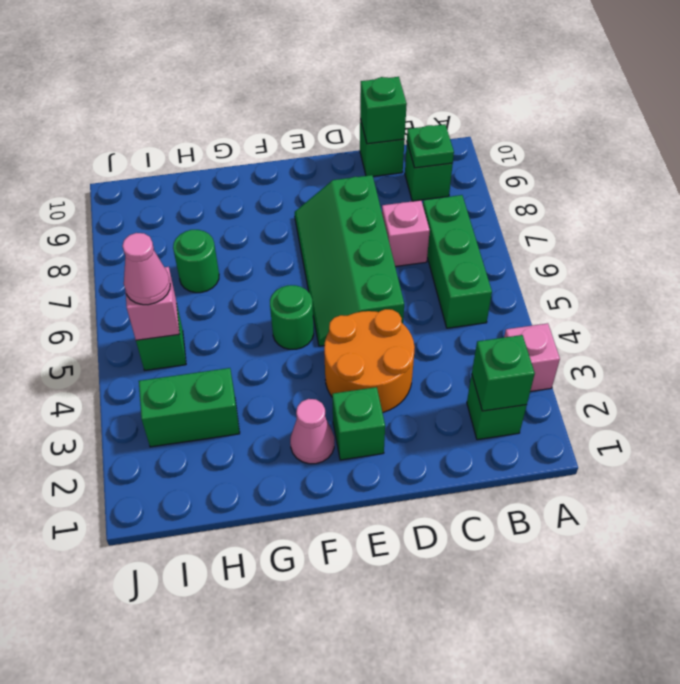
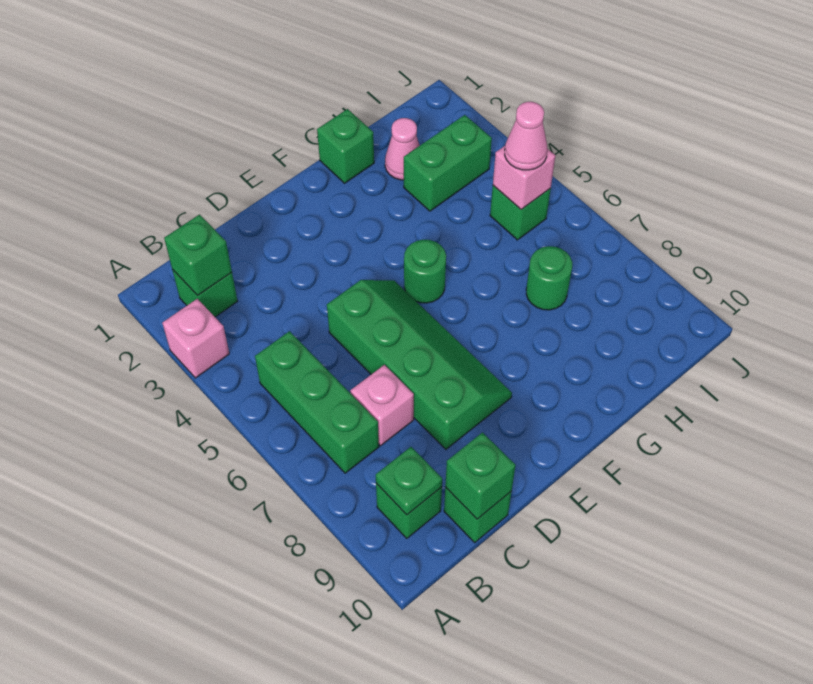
orange 2x2 round brick [324,309,415,413] -> none
green 1x1 brick [332,387,385,460] -> green 1x1 brick moved to [317,109,374,183]
pink 1x1 cone [290,399,334,464] -> pink 1x1 cone moved to [385,118,420,180]

